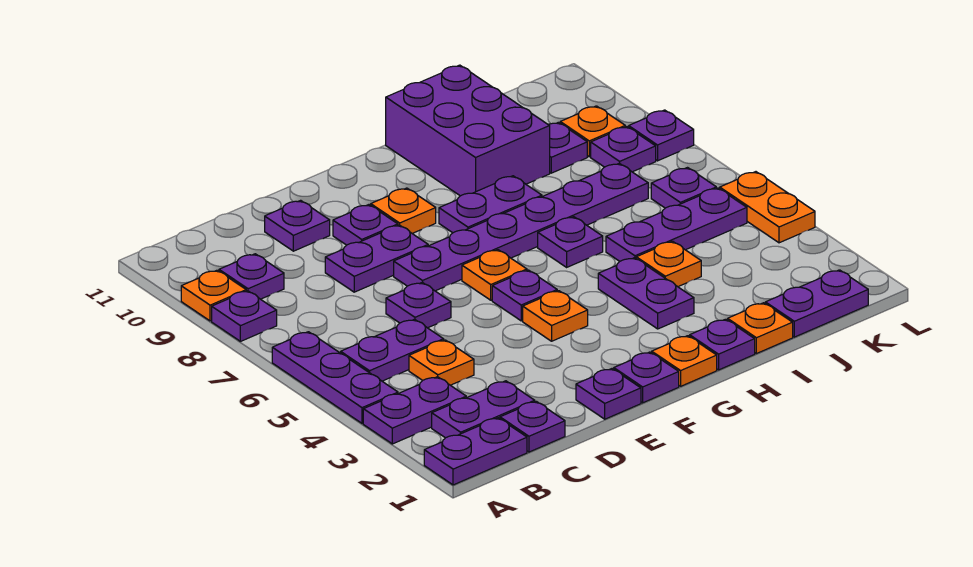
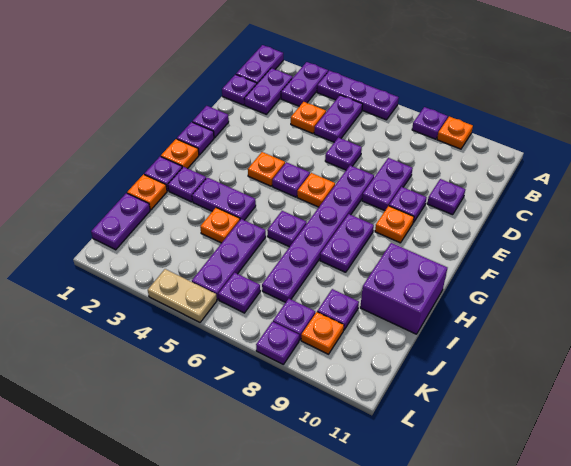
purple 1x1 plate [219,254,284,299] -> purple 1x1 plate moved to [168,167,206,202]
purple 2x3 brick [386,65,550,196] -> purple 2x2 brick [360,243,447,334]
orange 1x2 plate [720,172,815,243] -> tan 1x2 plate [148,269,217,322]

